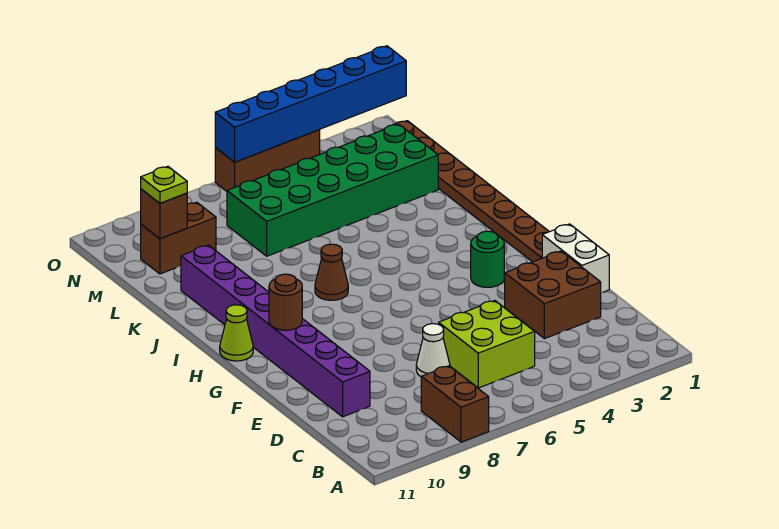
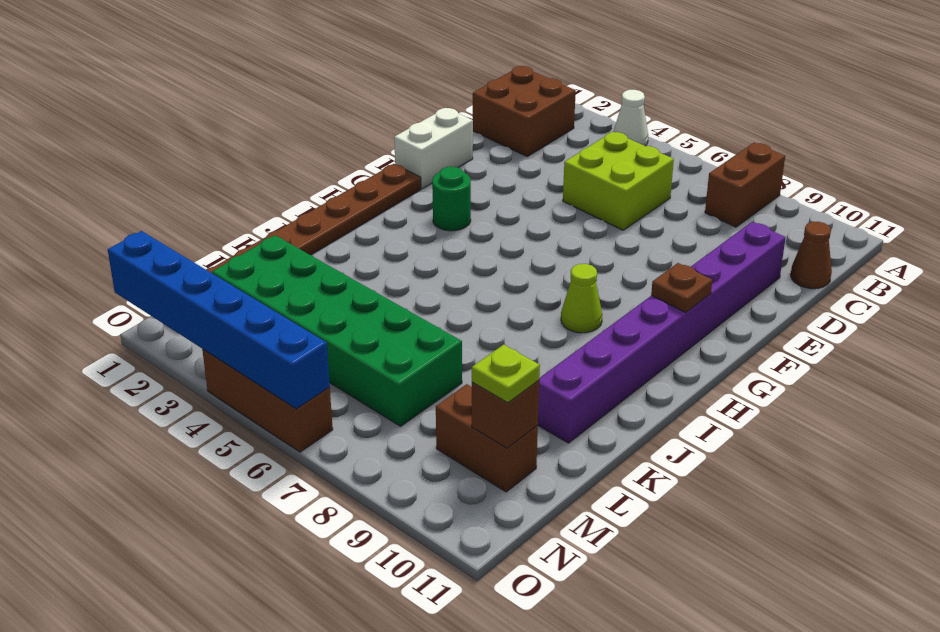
brown 2x2 brick [505,251,601,339] -> brown 2x2 brick moved to [473,66,576,156]
white 1x1 cone [416,324,450,377] -> white 1x1 cone moved to [613,90,648,146]
brown 1x1 round brick [269,274,302,330] -> brown 1x1 plate [651,263,712,312]
lime 1x1 cone [220,305,253,361] -> lime 1x1 cone moved to [561,264,602,333]
brown 1x1 cone [315,244,348,300] -> brown 1x1 cone moved to [790,222,832,289]

